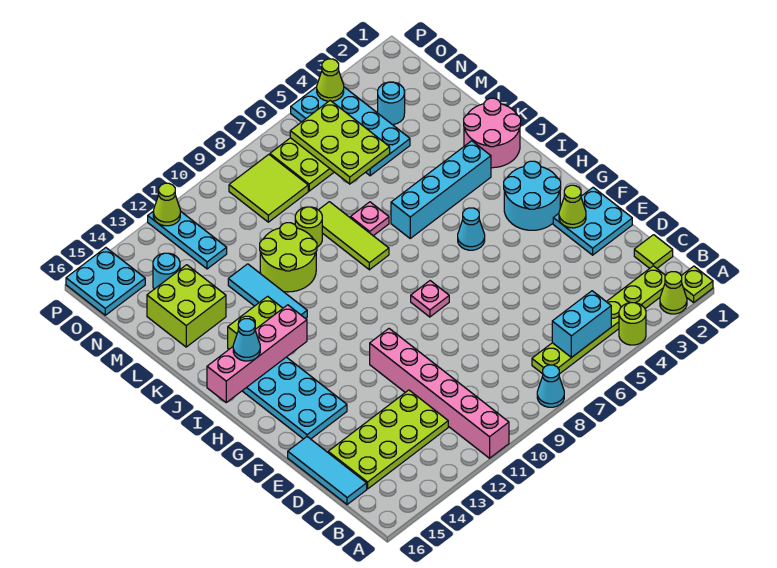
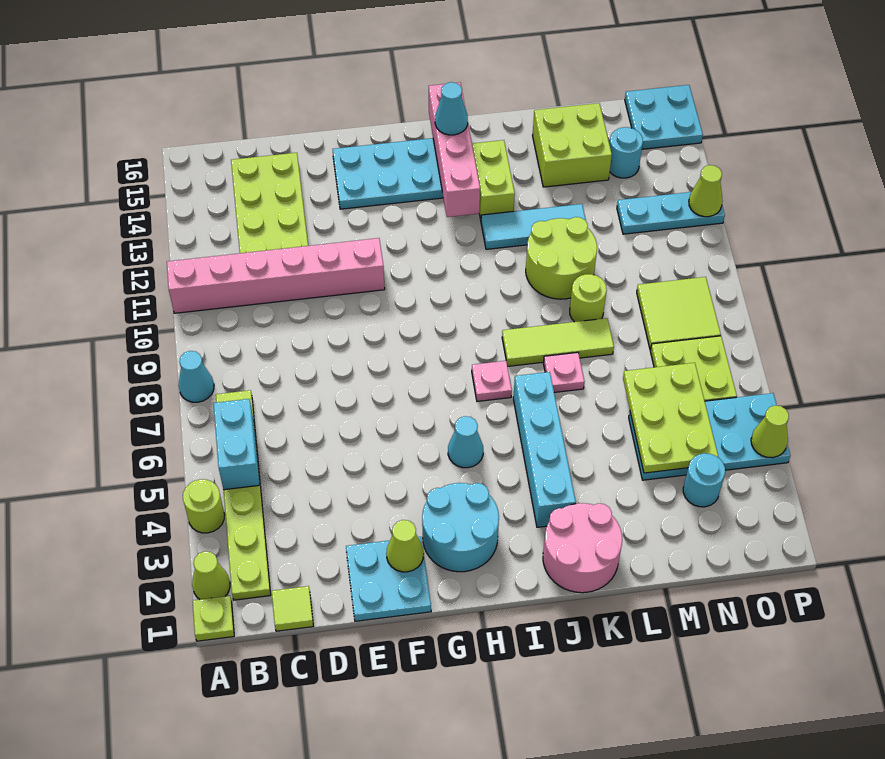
cyan 1x3 tile [288,437,367,505] -> none
pink 1x1 plate [411,281,449,317] -> pink 1x1 plate moved to [472,361,512,401]
lime 2x3 plate [290,101,390,184] -> lime 2x3 plate turned to [623,363,718,473]

